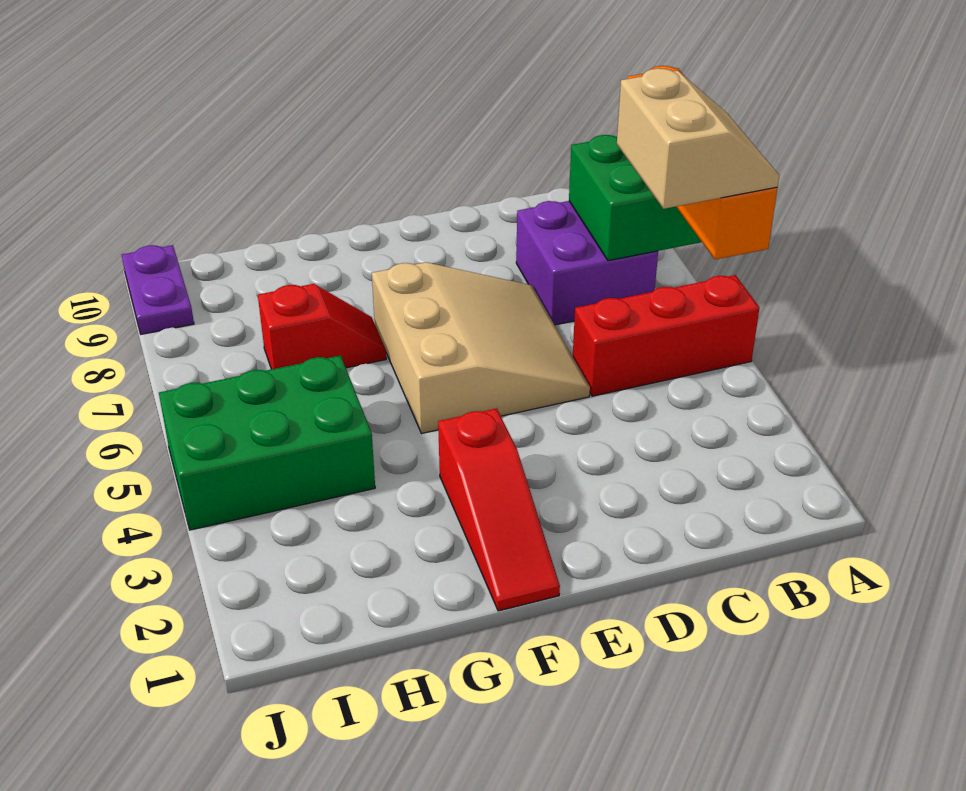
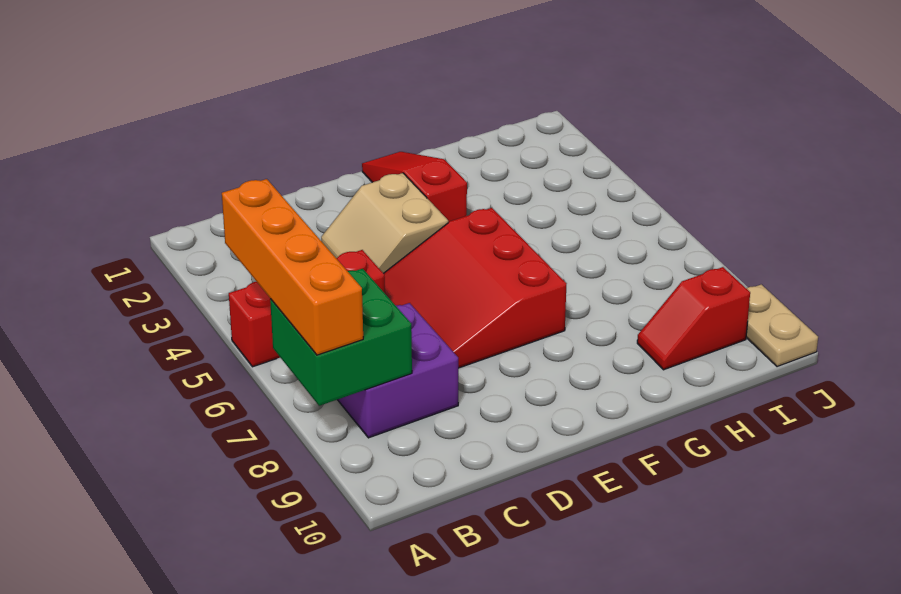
tan 2x2 slope [617,68,779,209] -> tan 2x2 slope moved to [321,173,448,273]
tan 3x3 slope [372,262,590,434] -> red 3x3 slope [383,208,566,368]
red 1x2 slope [258,284,386,369] -> red 1x2 slope moved to [637,267,750,370]
green 2x3 brick [159,355,375,530] -> none
purple 1x2 plate [122,245,194,334] -> tan 1x2 plate [746,284,818,367]

